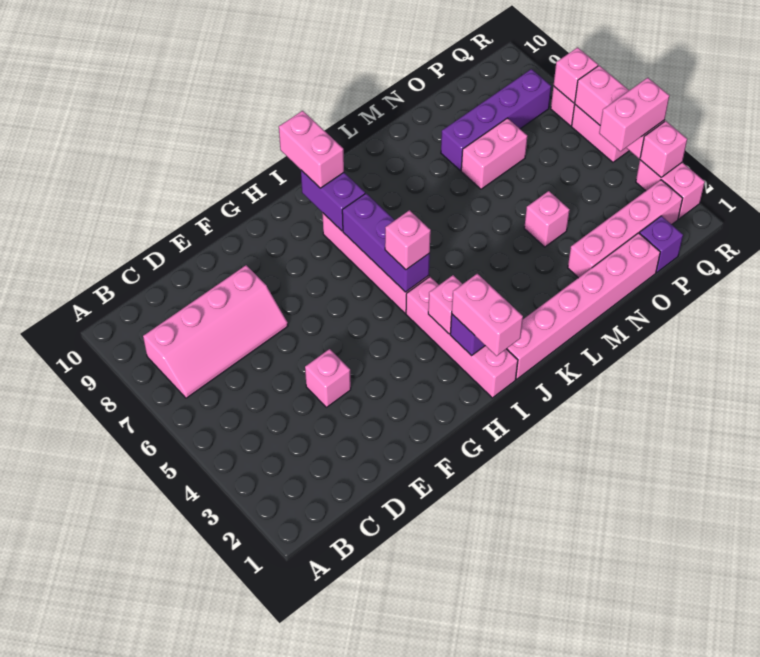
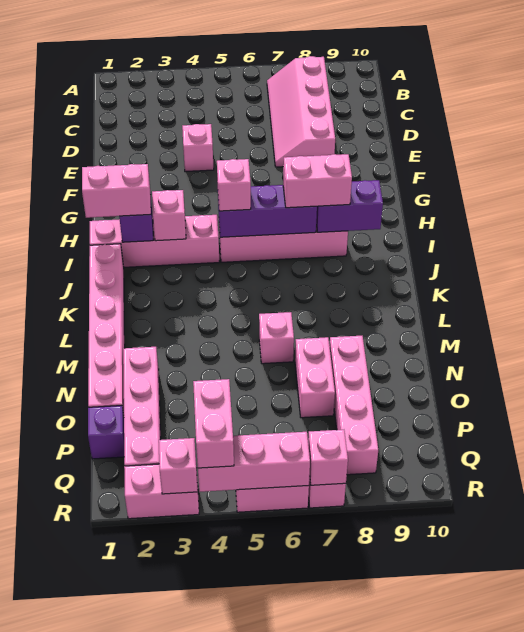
pink 1x2 brick [279,111,344,188] -> pink 1x2 brick moved to [283,154,352,208]
pink 1x1 brick [524,191,570,247] -> pink 1x1 brick moved to [259,312,294,364]
purple 1x4 brick [441,69,551,170] -> pink 1x4 brick [329,336,378,475]

